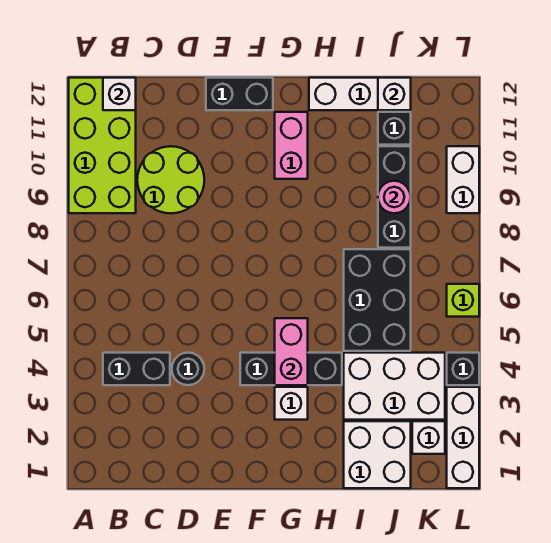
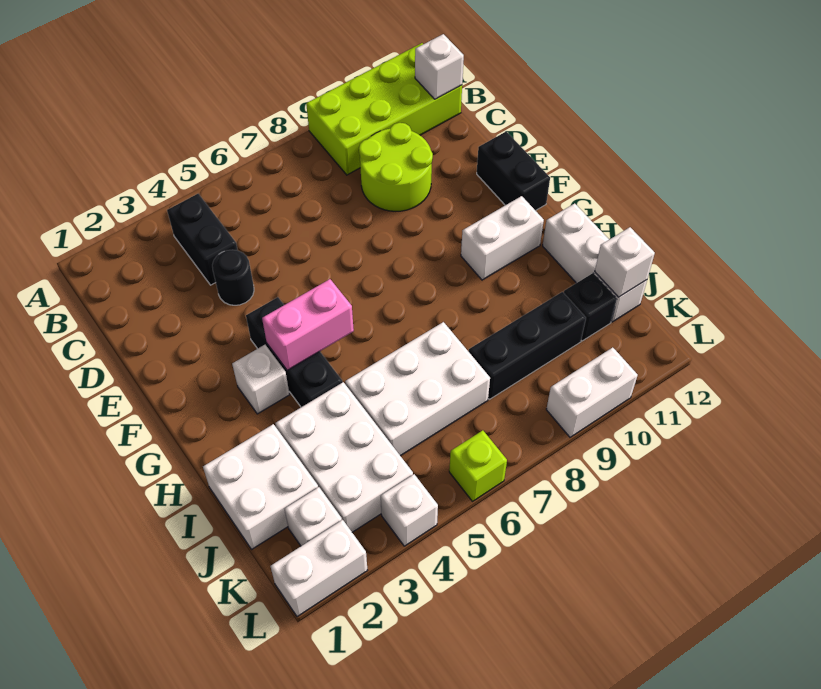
pink 1x2 brick [275,112,308,179] -> white 1x2 brick [461,196,544,280]
black 2x3 brick [344,249,411,351] -> white 2x3 brick [345,322,490,456]
pink 1x1 round brick [378,181,411,213] -> none
white 1x3 brick [447,387,479,488] -> white 1x2 brick [271,520,368,617]
black 1x1 brick [447,353,479,385] -> white 1x1 brick [381,474,438,546]

